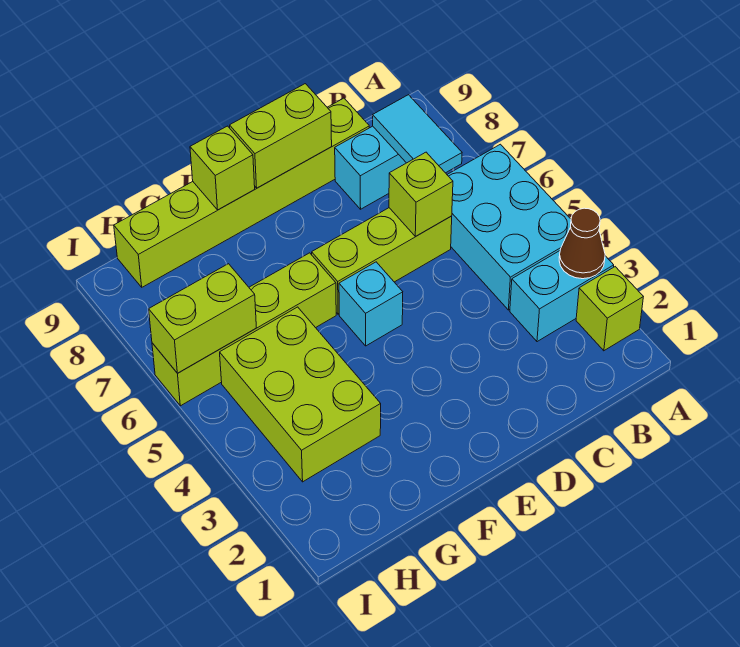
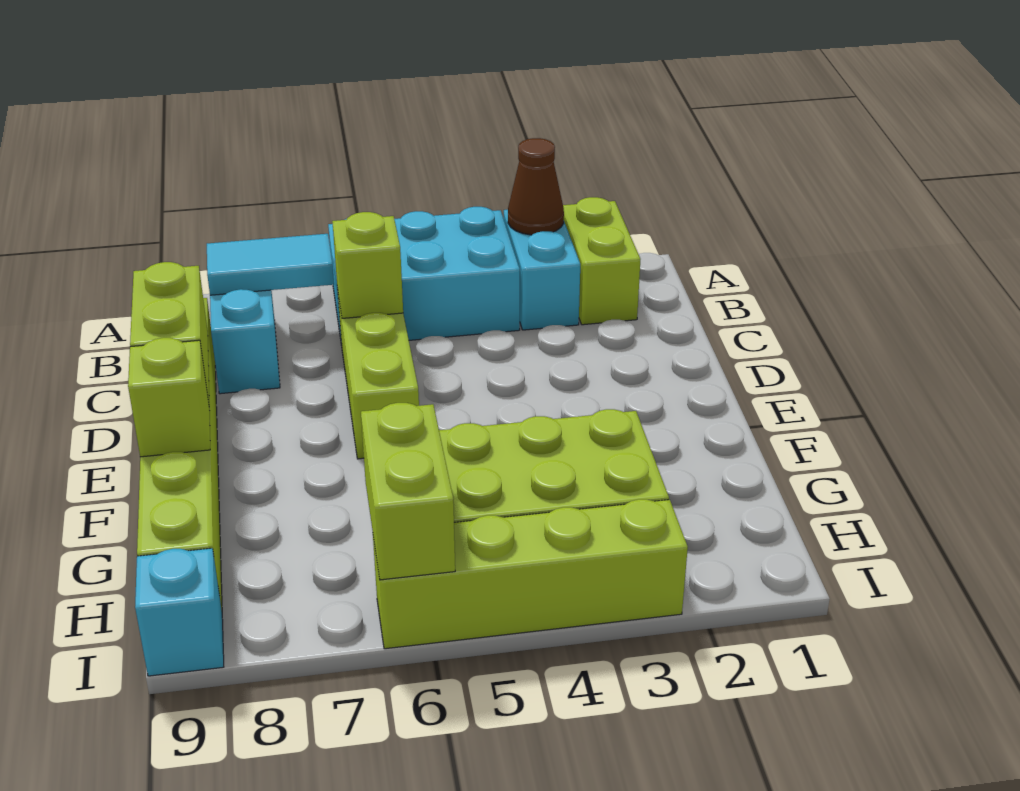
lime 1x1 brick [576,267,643,351] -> lime 1x2 brick [563,197,640,325]
cyan 1x1 brick [339,262,403,346] -> cyan 1x1 brick moved to [135,548,224,676]
lime 1x4 brick [152,253,336,406] -> lime 1x4 brick turned to [373,499,688,649]

